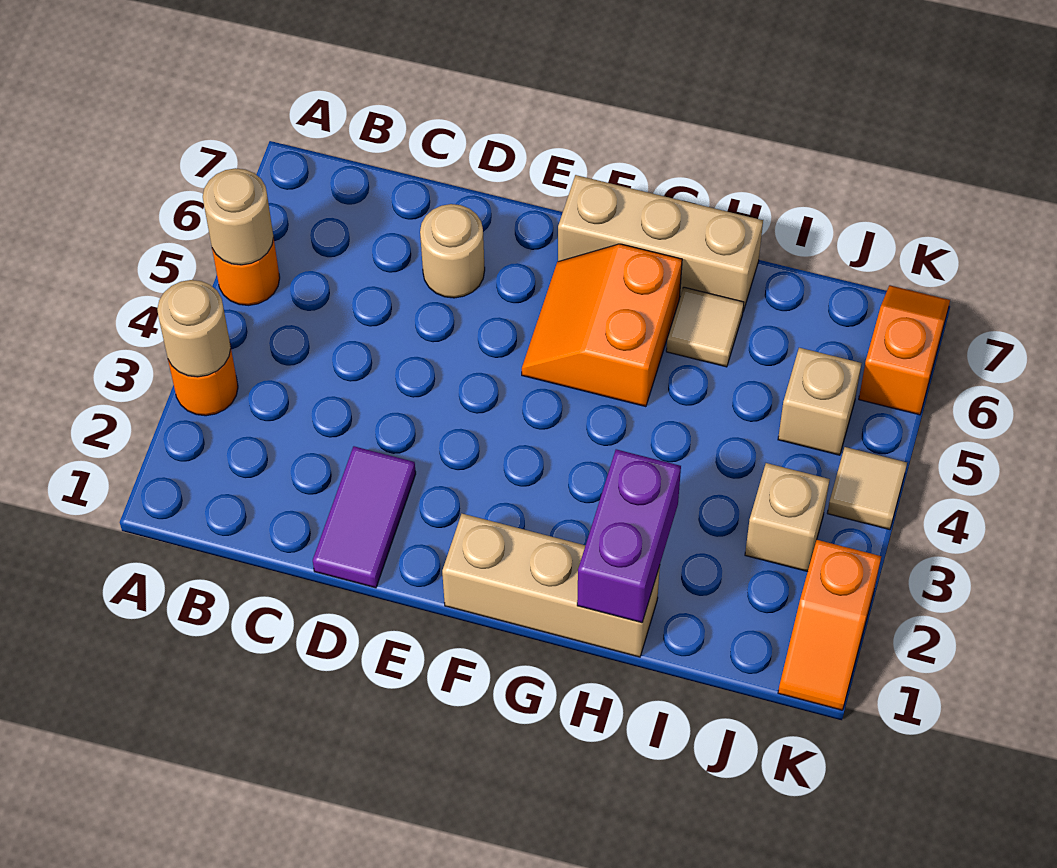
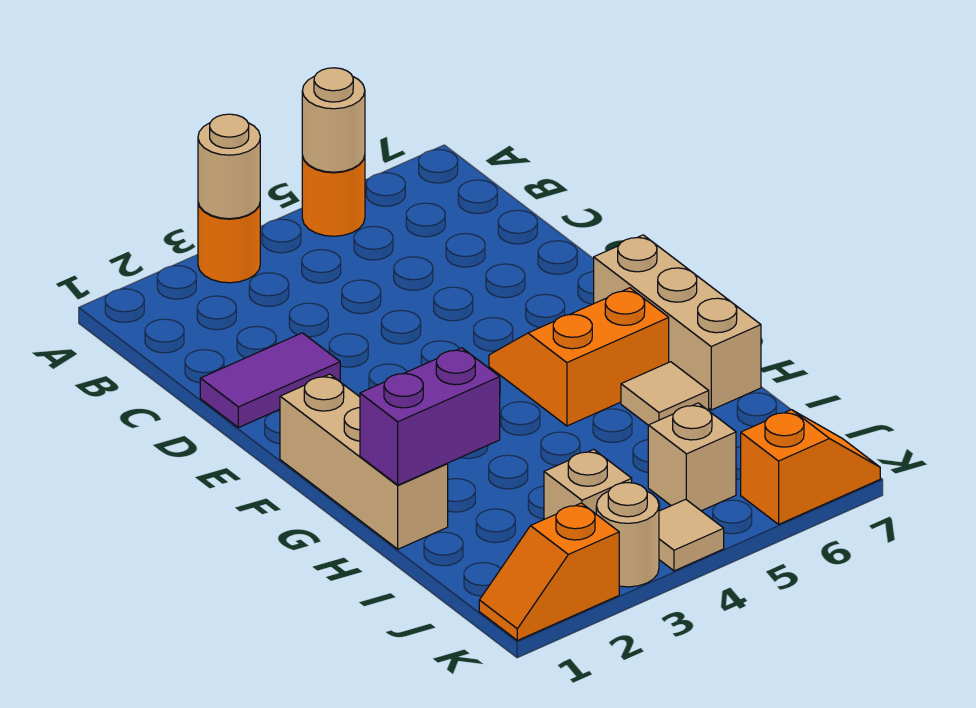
tan 1x1 round brick [420,204,485,298] -> tan 1x1 round brick moved to [596,483,659,587]

